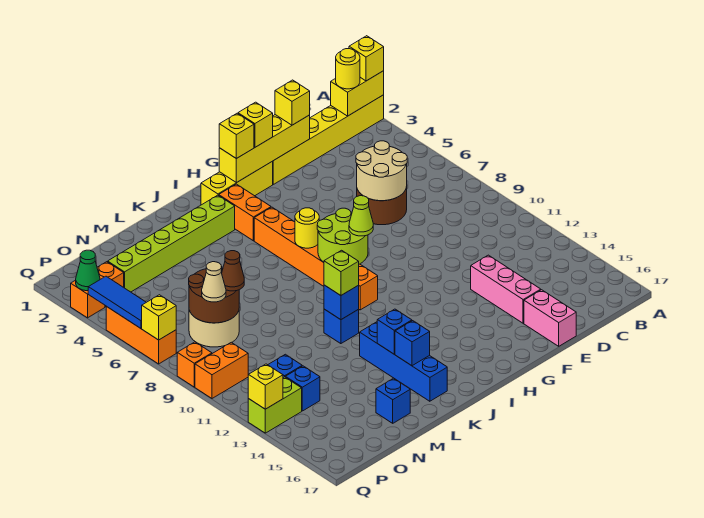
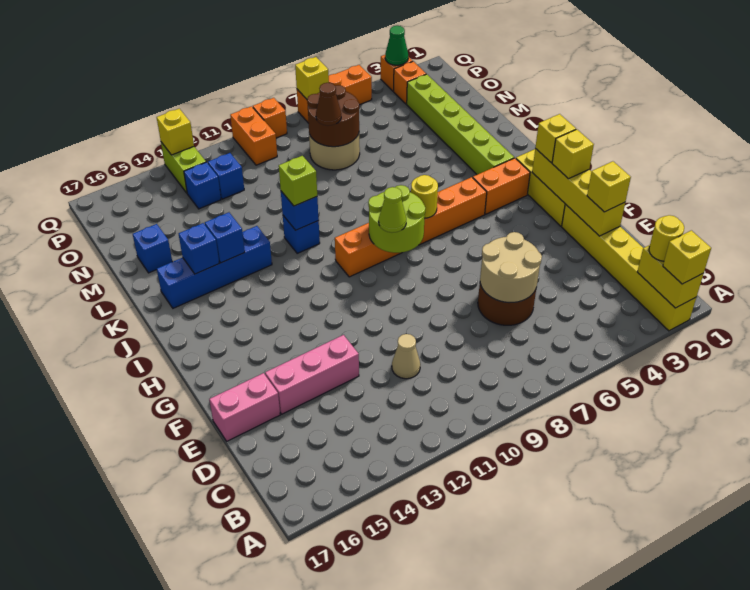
tan 1x1 cone [202,262,226,302] -> tan 1x1 cone moved to [392,334,420,379]
blue 1x3 tile [88,276,146,328] -> none

